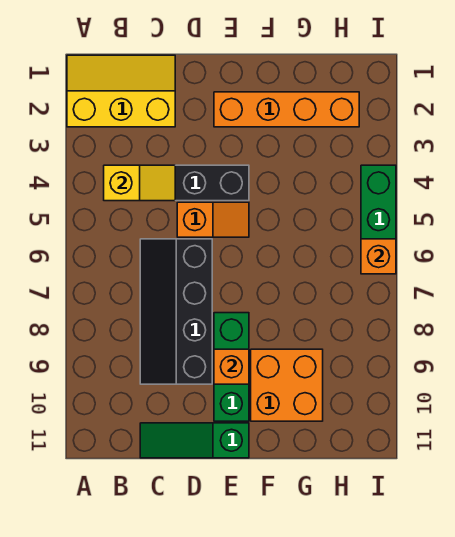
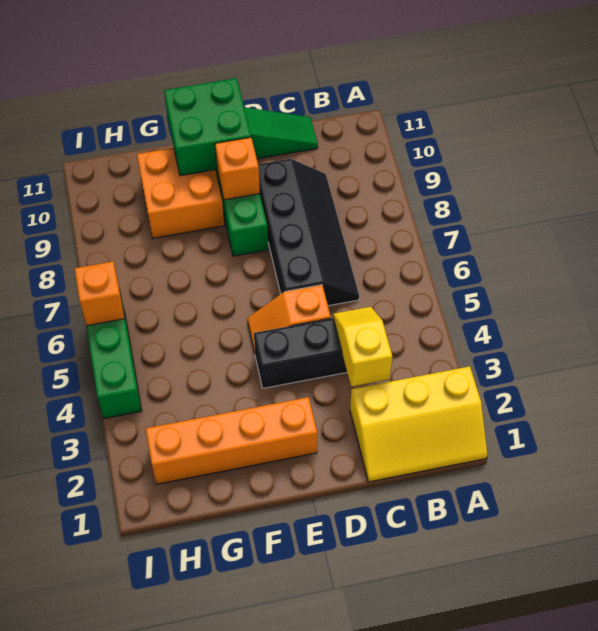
yellow 1x2 slope [104,165,175,201] -> yellow 1x2 slope turned to [333,307,392,387]
none -> green 2x2 brick [164,78,251,176]

